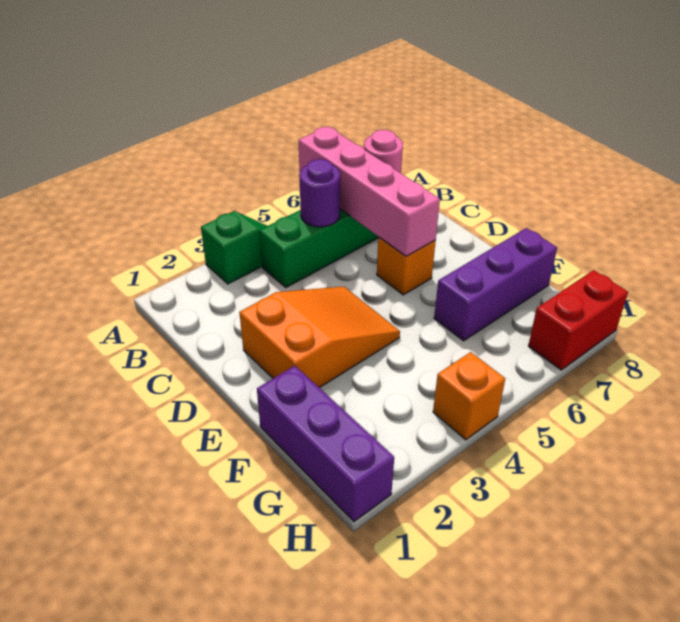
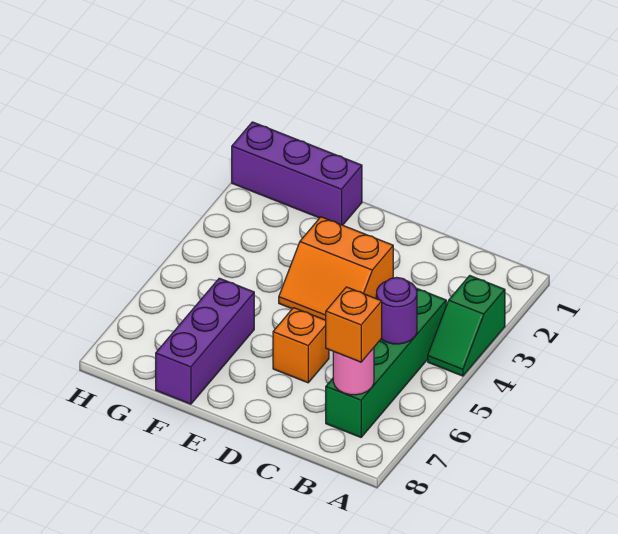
pink 1x4 brick [299,126,440,256] -> none
orange 2x3 slope [239,287,400,388] -> orange 2x2 slope [279,217,393,320]
orange 1x1 brick [433,352,505,440] -> orange 1x1 brick moved to [326,287,382,362]
red 1x2 brick [528,270,628,370] -> none

